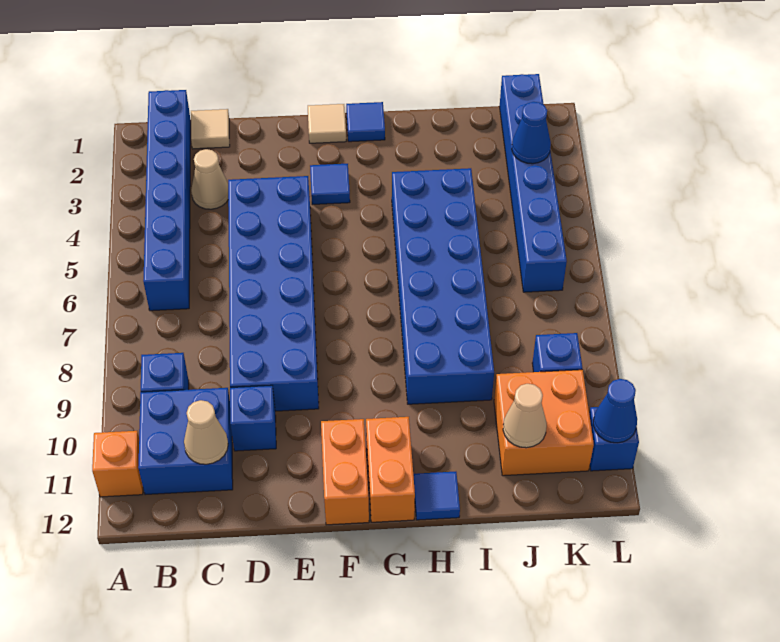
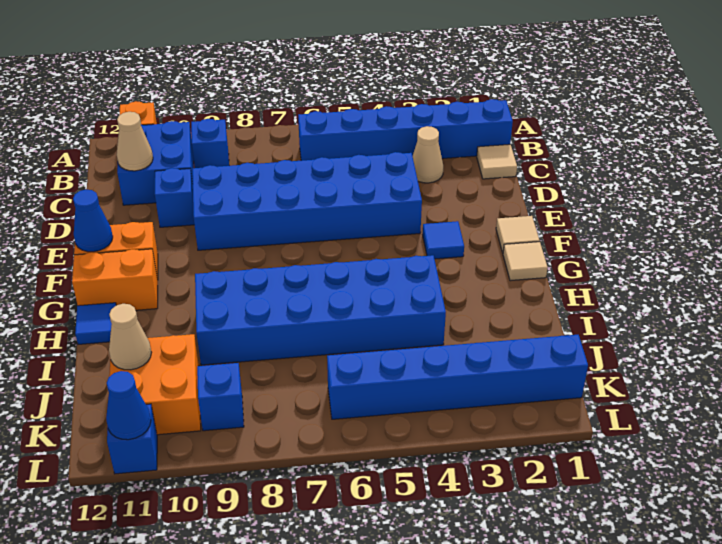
blue 1x1 tile [346,102,385,142] -> tan 1x1 tile [503,242,548,281]
blue 1x1 cone [512,102,551,164] -> blue 1x1 cone moved to [73,190,113,252]

